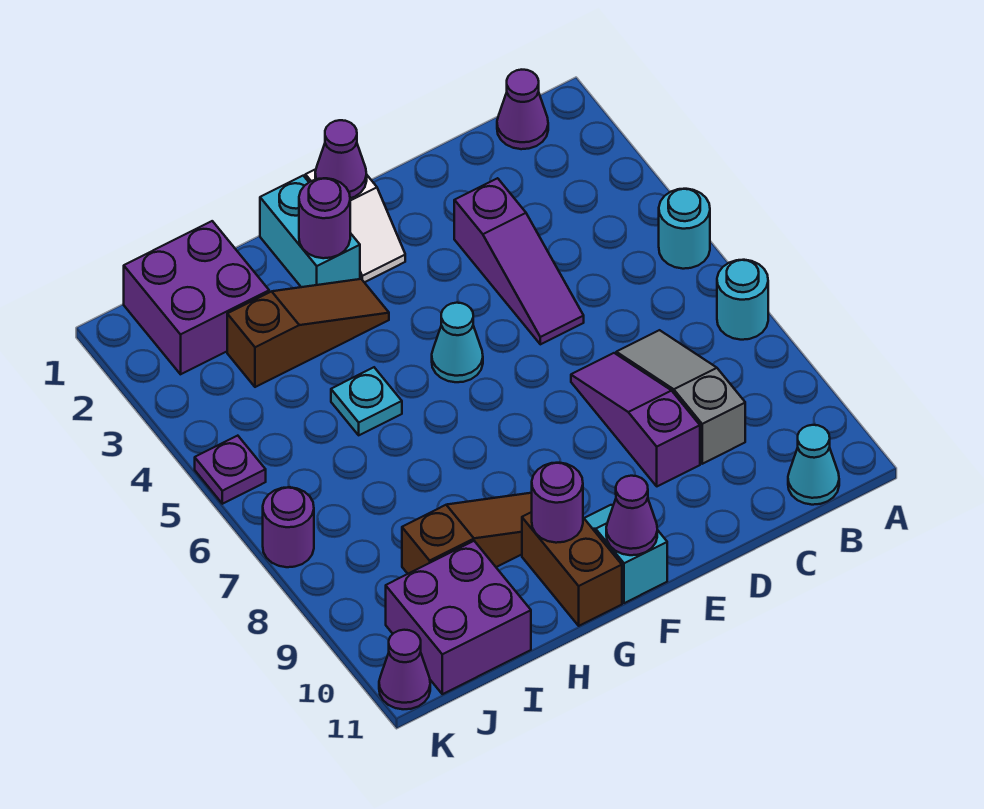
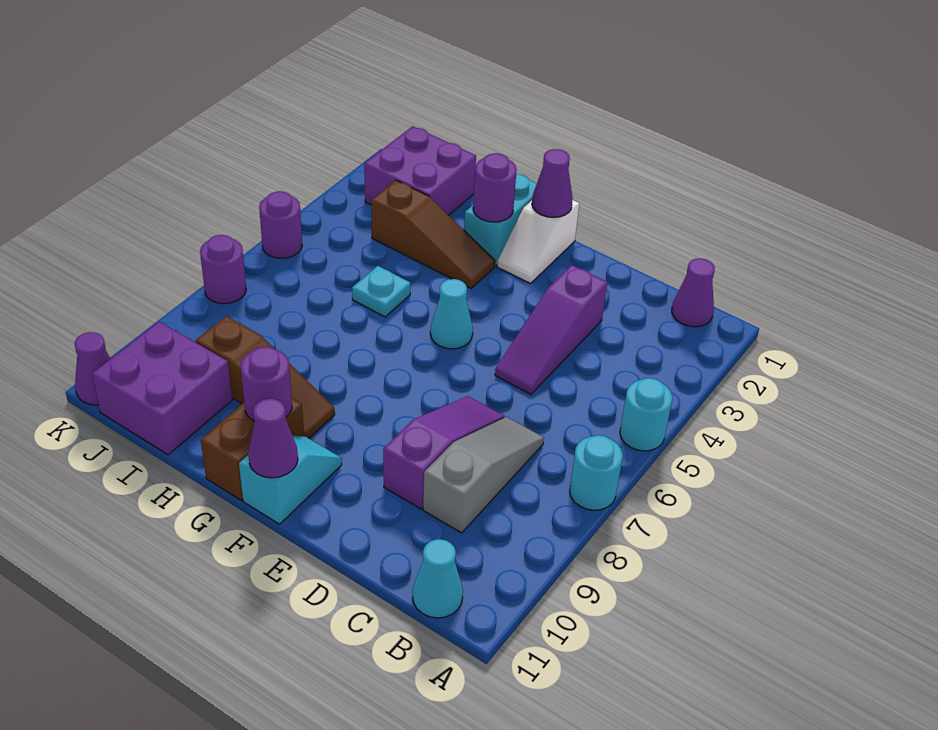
purple 1x1 plate [195,436,266,504] -> purple 1x1 round brick [259,191,302,258]

